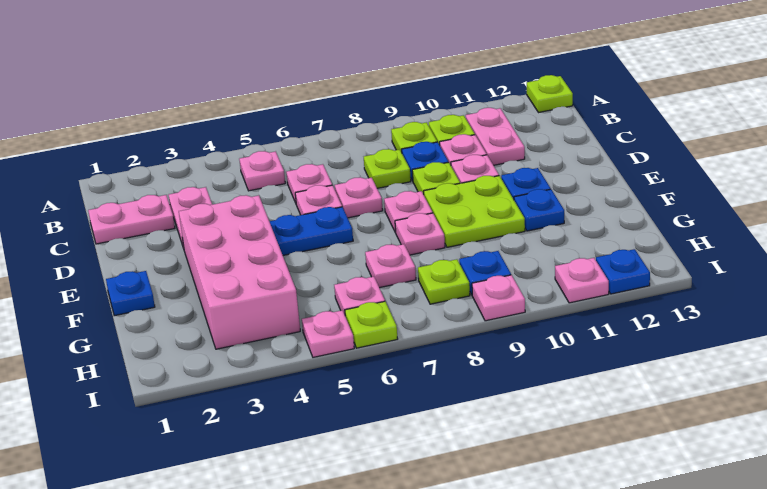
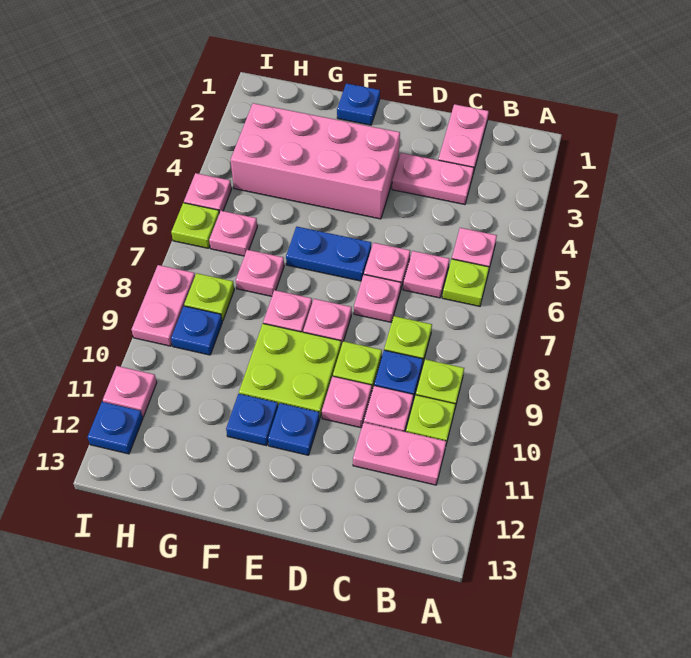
lime 1x1 plate [527,75,573,113] -> lime 1x1 plate moved to [442,259,489,306]
blue 1x2 plate [269,207,353,255] -> blue 1x2 plate turned to [286,227,371,281]
pink 1x1 plate [472,275,525,321] -> pink 1x2 plate [132,265,195,346]

